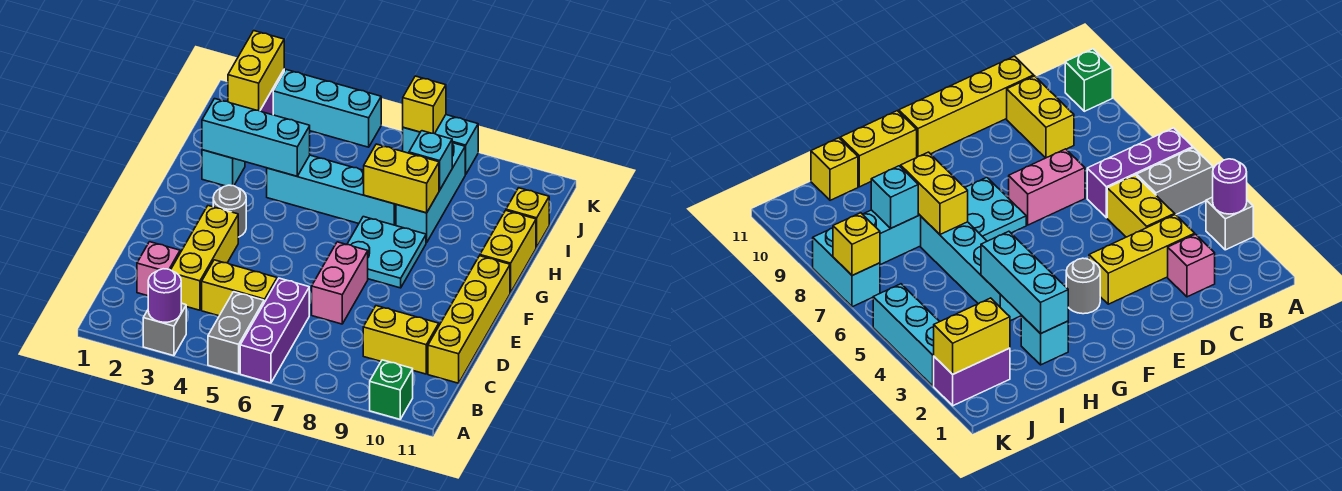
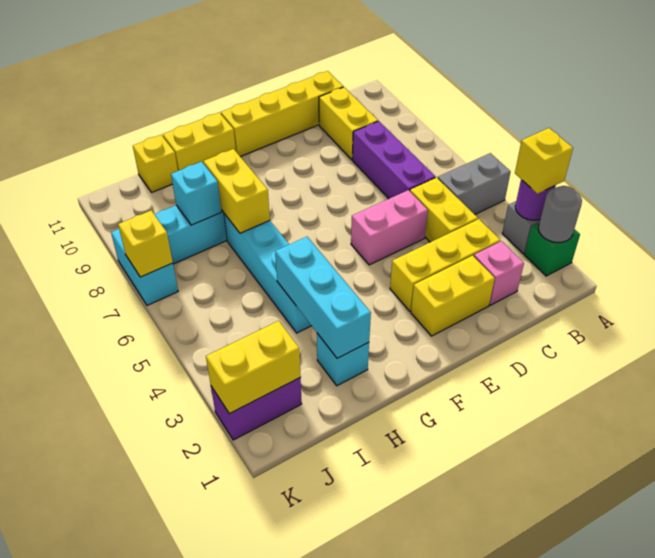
none -> yellow 1x1 brick [515,128,573,194]
purple 1x3 brick [240,278,309,383] -> purple 1x3 brick turned to [352,121,435,199]
green 1x1 brick [370,360,413,419] -> green 1x1 brick moved to [524,223,580,276]
none -> yellow 1x2 brick [411,255,495,336]
pink 1x2 brick [312,242,368,324] -> pink 1x2 brick moved to [351,190,428,265]
grey 1x1 round brick [213,185,246,237] -> grey 1x1 round brick moved to [538,186,582,243]
cyan 2x2 plate [347,217,426,288] -> none
cyan 1x3 brick [273,70,381,147] -> none

